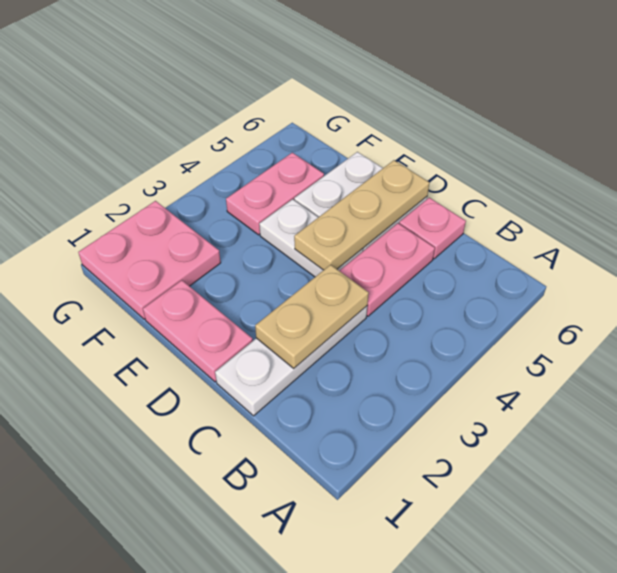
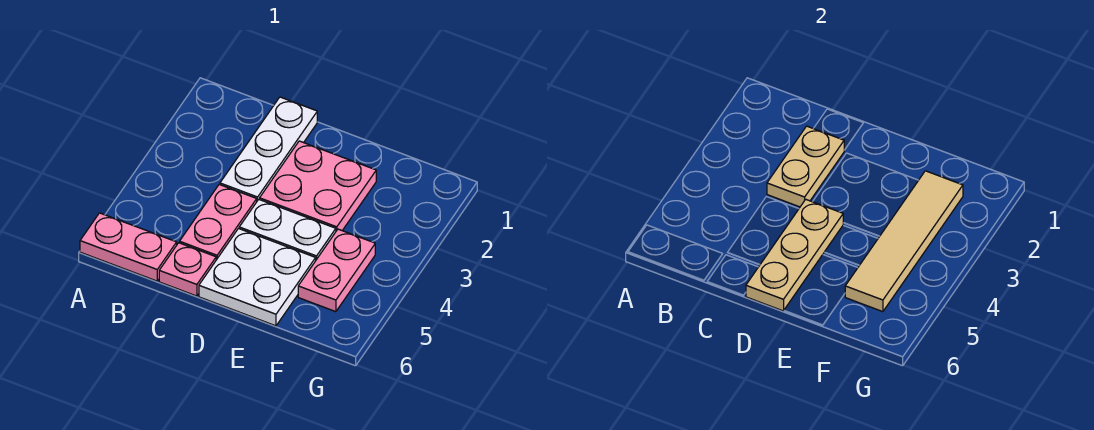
pink 1x2 plate [143,280,253,382] -> pink 1x2 plate moved to [80,213,177,281]
pink 2x2 plate [78,201,221,319] -> pink 2x2 plate moved to [260,141,376,231]
none -> tan 1x4 tile [845,171,963,312]

